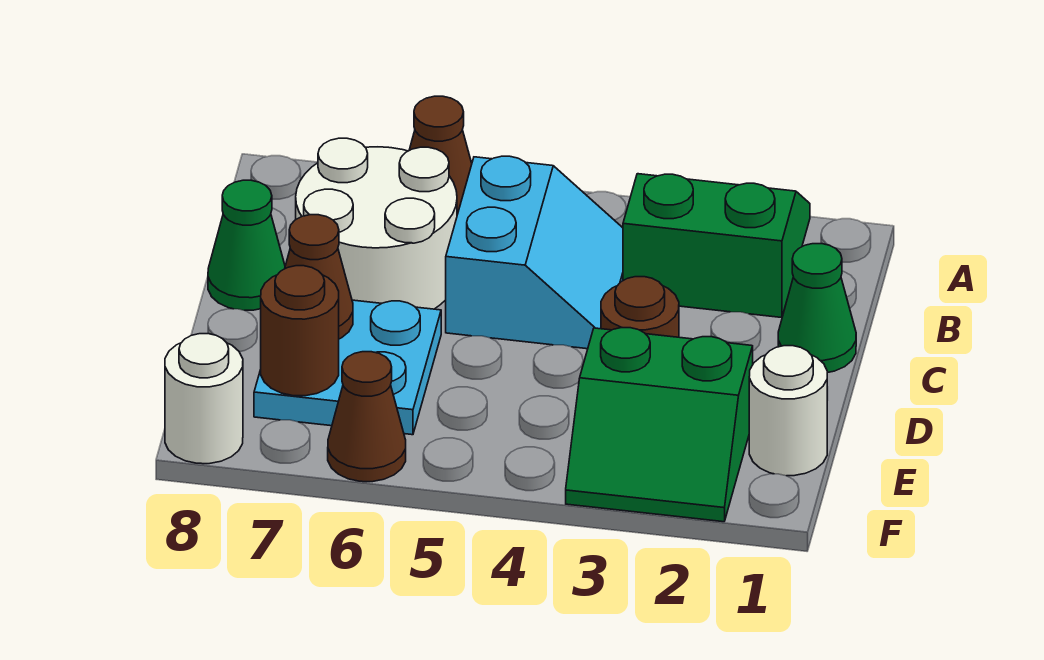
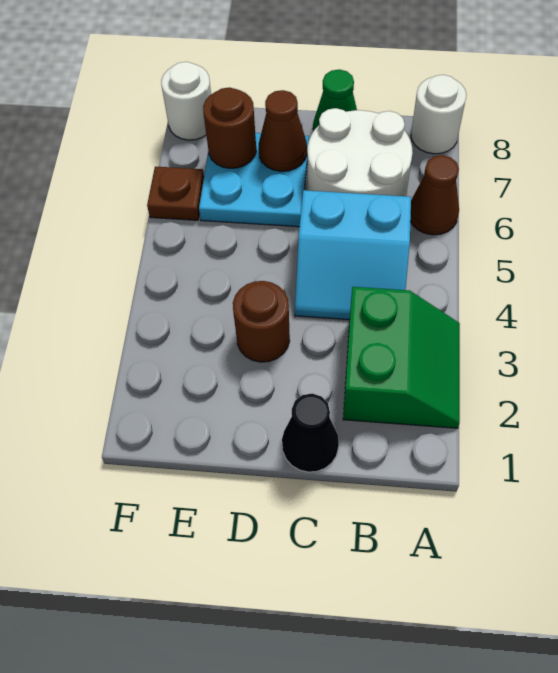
green 1x1 cone [778,244,856,373] -> black 1x1 cone [282,394,339,472]
white 1x1 round brick [749,346,827,476] -> white 1x1 round brick moved to [411,75,467,154]
green 2x2 slope [566,328,753,522] -> none
brown 1x1 cone [328,352,406,482] -> brown 1x1 plate [147,167,204,220]

